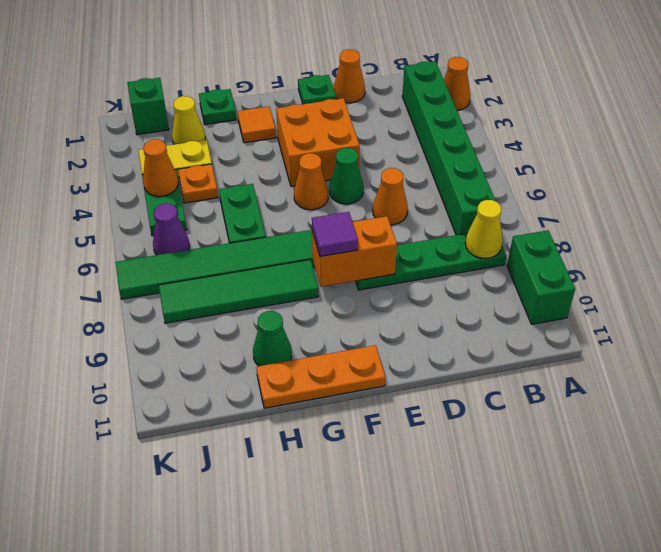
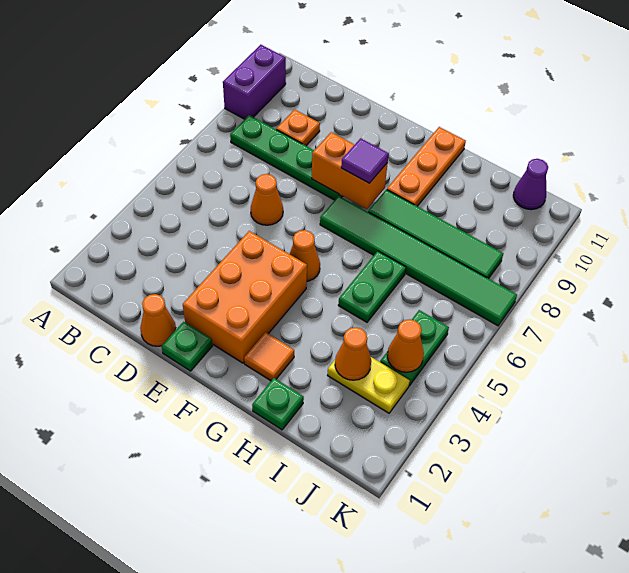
orange 1x1 cone [444,57,470,110] -> orange 1x1 cone moved to [335,327,371,380]
green 1x2 brick [507,230,575,324] -> purple 1x2 brick [223,45,286,119]
green 1x6 brick [402,61,496,235] -> none
yellow 1x1 cone [465,200,503,258] -> none
orange 2x2 brick [276,98,360,186] -> orange 2x3 brick [183,231,307,363]
green 1x1 cone [329,148,364,204] -> none
orange 1x3 plate [256,345,385,408] -> orange 1x3 plate turned to [387,127,466,206]
green 1x1 cone [253,311,292,366] -> none
yellow 1x1 cone [172,96,205,144] -> none
orange 1x1 plate [178,164,218,203] -> orange 1x1 plate moved to [276,110,320,146]
green 1x1 brick [127,78,169,135] -> none
purple 1x1 cone [153,203,189,255] -> purple 1x1 cone moved to [513,159,548,210]

